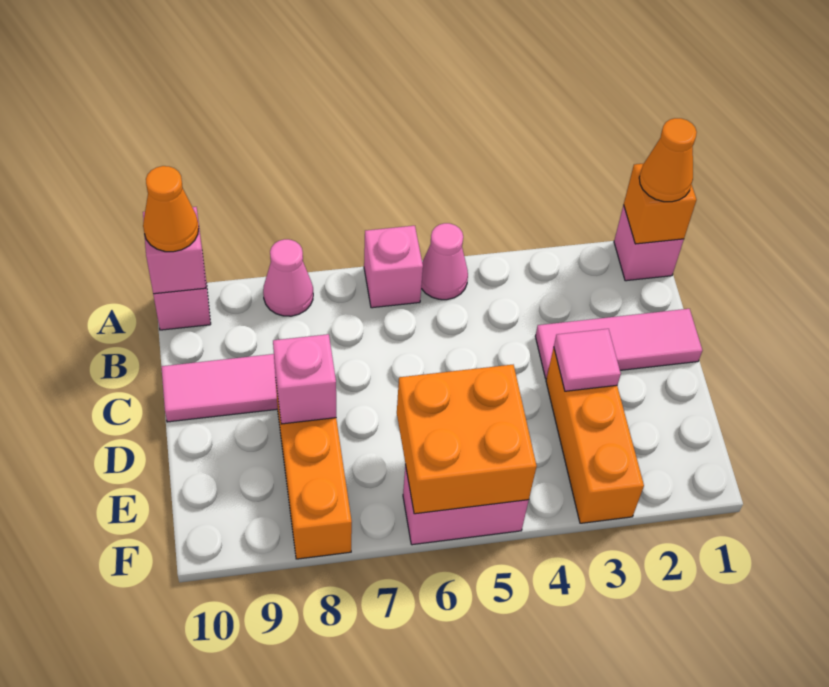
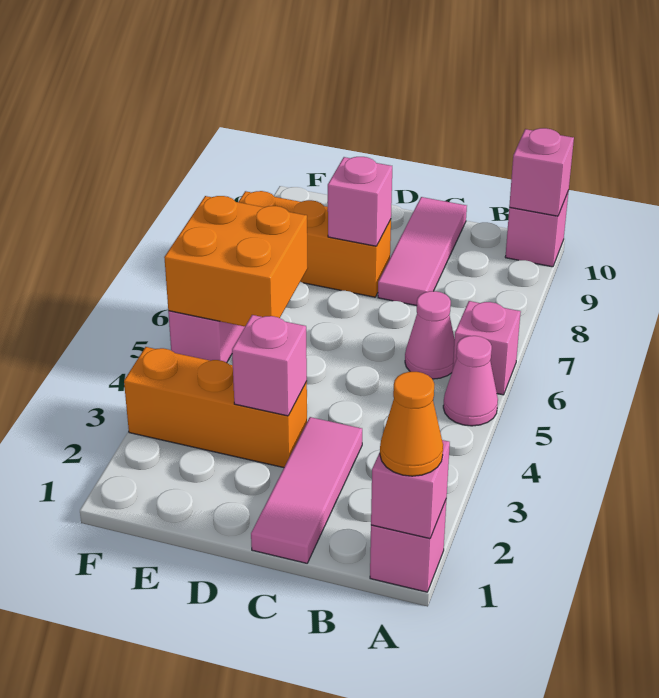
orange 1x1 brick [624,163,696,244] -> pink 1x1 brick [371,440,450,539]
pink 1x1 cone [263,239,313,316] -> pink 1x1 cone moved to [405,291,455,379]
orange 1x1 cone [143,166,199,252] -> none
pink 1x1 tile [554,329,621,391] -> pink 1x1 brick [232,315,307,416]

